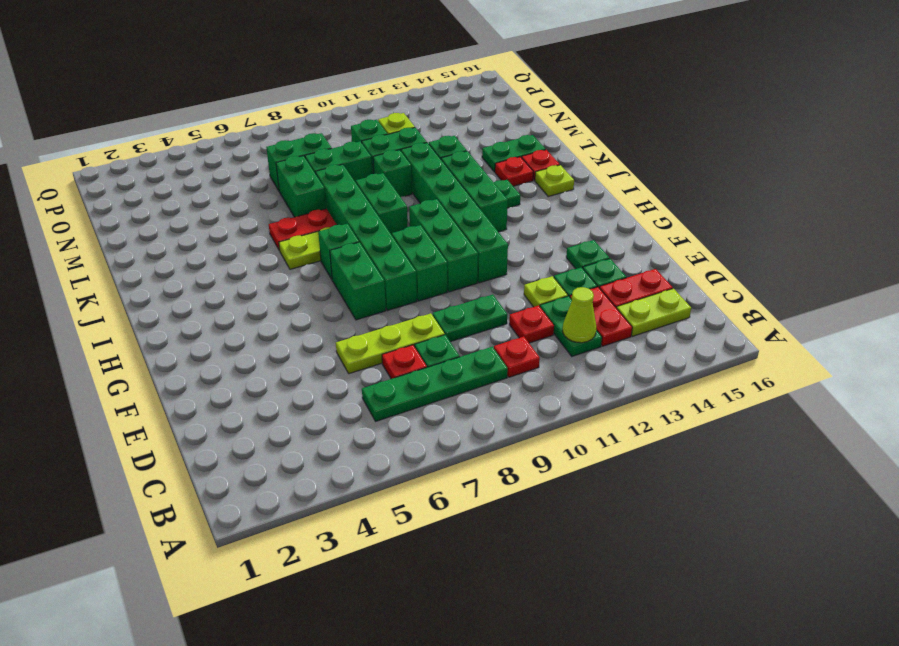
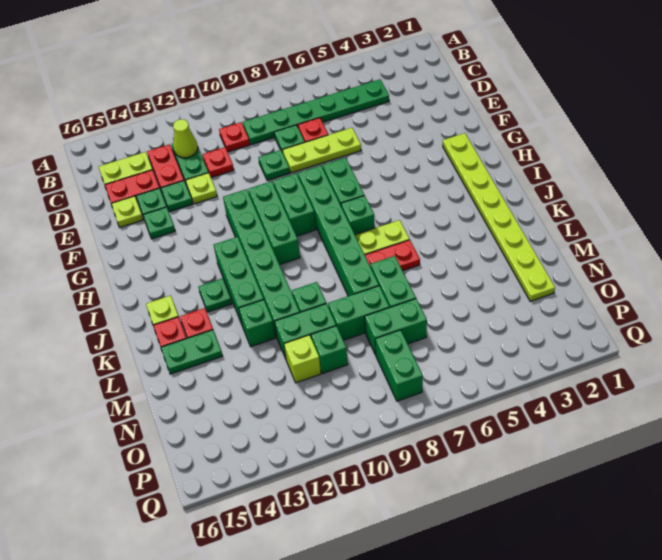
green 1x4 plate [362,347,508,421] -> green 1x6 plate [243,79,389,145]
green 1x2 plate [433,295,507,342] -> green 1x1 plate [258,150,290,181]
none -> lime 1x1 plate [111,196,143,227]
none -> lime 1x8 plate [443,133,555,301]
green 1x2 brick [356,173,408,235] -> green 1x2 brick moved to [375,330,423,401]

